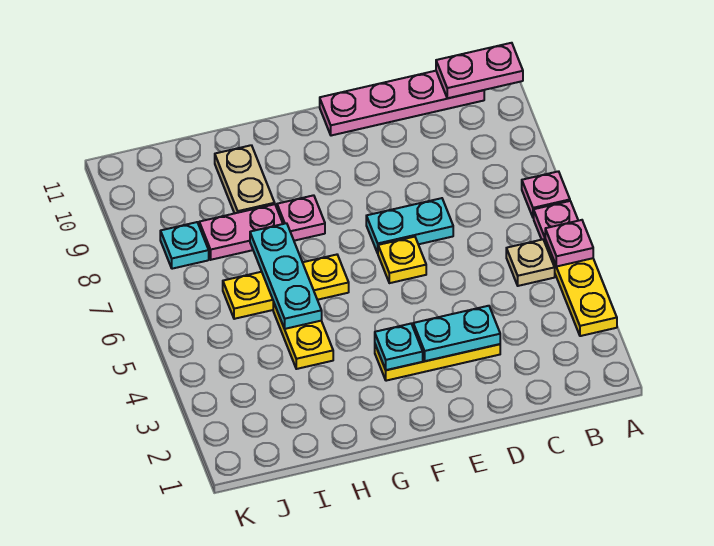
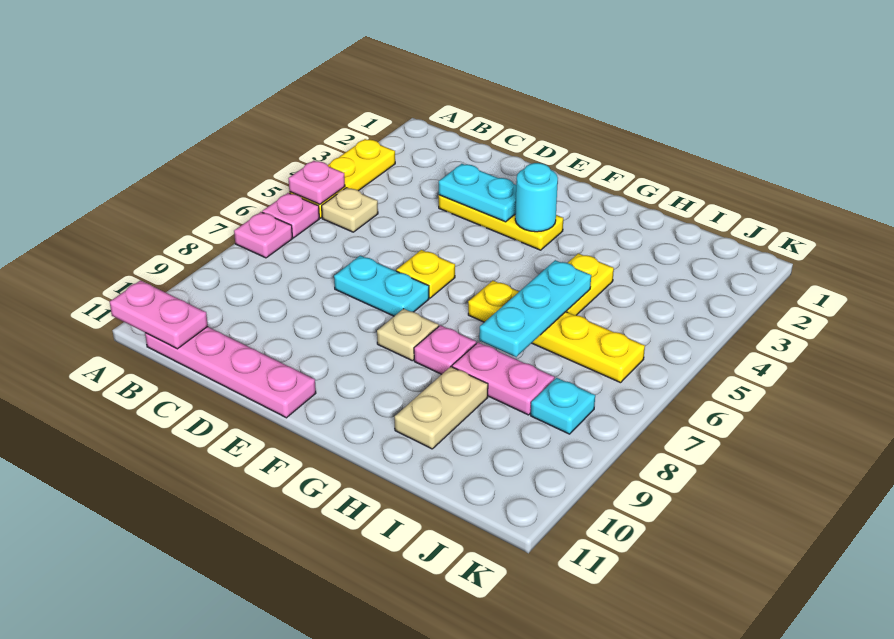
cyan 1x1 plate [375,324,423,370] -> cyan 1x1 round brick [515,163,558,232]
none -> tan 1x1 plate [377,309,439,361]
yellow 1x3 plate [223,255,349,319] -> yellow 1x4 plate [468,281,645,383]

